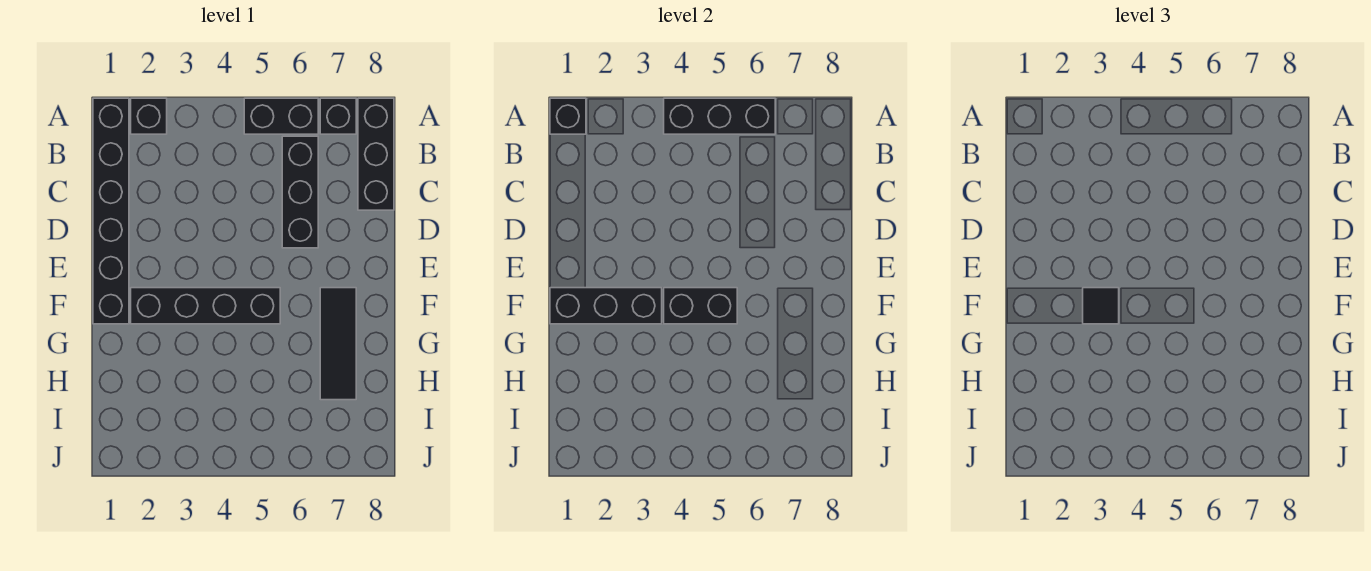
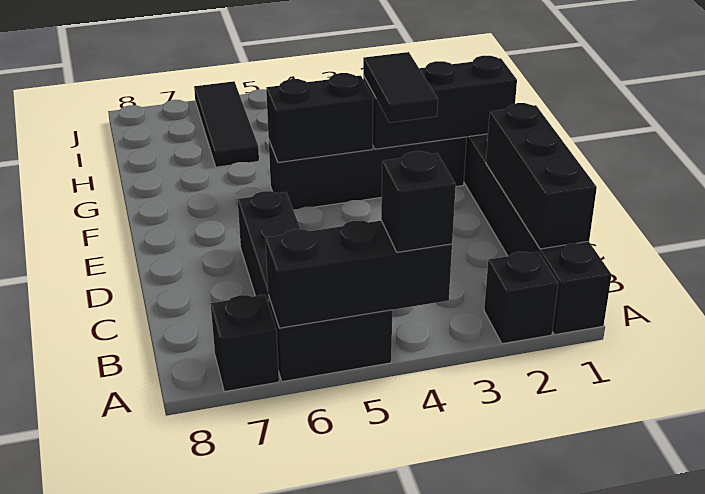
black 1x1 brick [550,98,586,134] -> black 1x1 brick moved to [381,151,456,252]
black 1x3 brick [358,98,394,210] -> black 1x3 brick moved to [486,103,597,249]
black 1x1 tile [1083,288,1119,324] -> black 1x2 tile [363,52,438,123]
black 1x3 tile [320,288,356,400] -> black 1x3 tile moved to [194,81,259,167]

